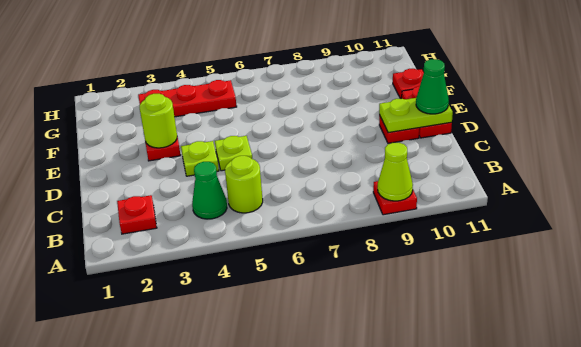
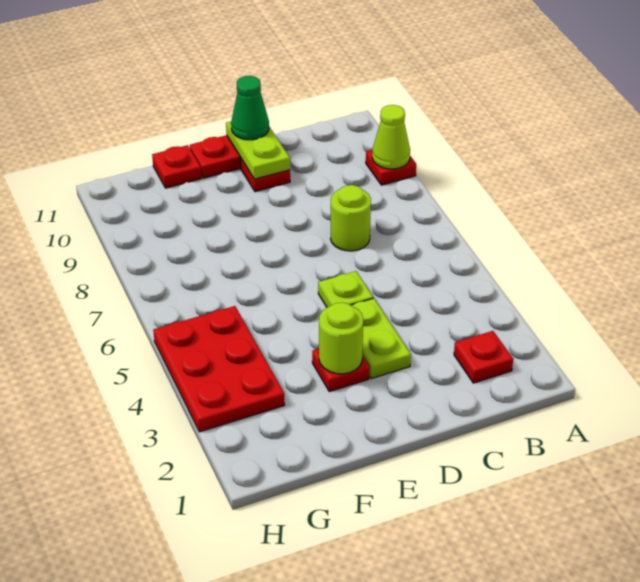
green 1x1 cone [192,162,227,219] -> none
lime 1x1 round brick [225,156,263,213] -> lime 1x1 round brick moved to [331,185,371,251]
lime 1x1 plate [181,141,219,176] -> lime 1x2 plate [351,298,411,379]
red 1x3 plate [138,80,237,117] -> red 2x3 plate [153,306,285,432]

